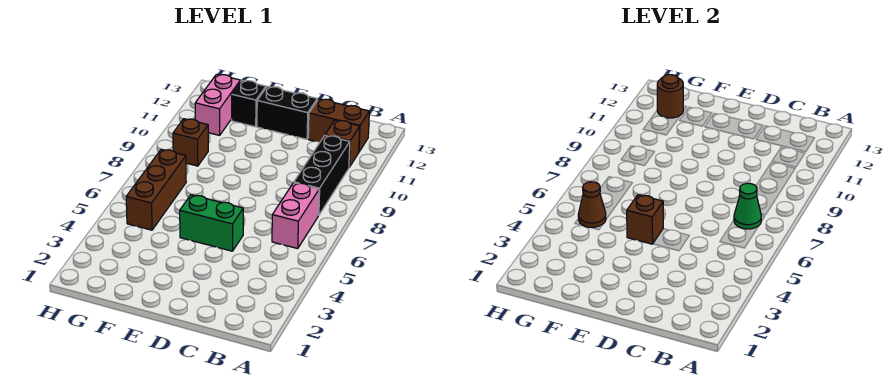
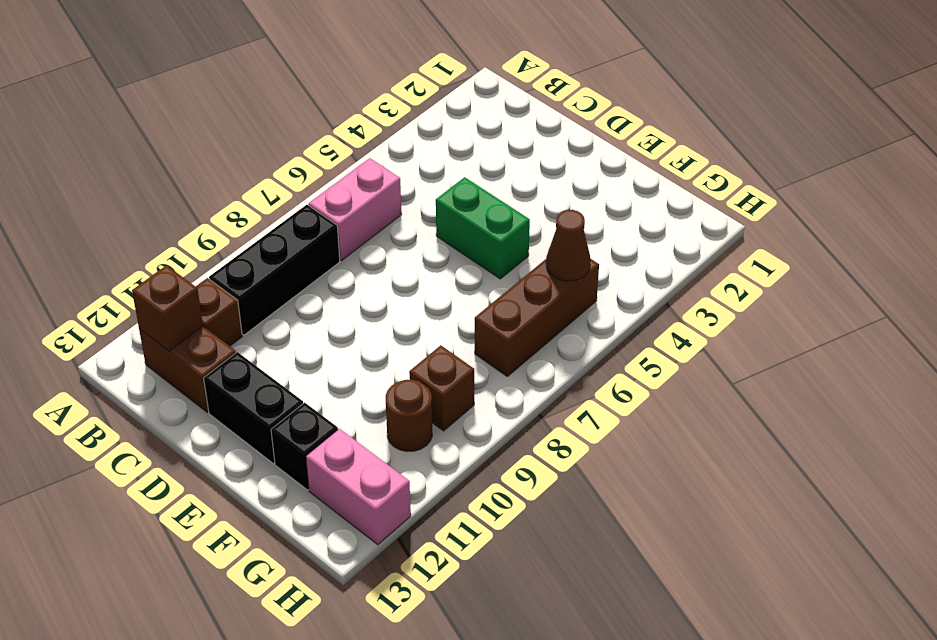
green 1x1 cone [734,183,761,229] -> none
brown 1x1 brick [627,195,663,244] -> brown 1x1 brick moved to [132,265,203,351]
pink 1x2 brick [195,74,240,135] -> pink 1x2 brick turned to [306,429,411,545]
brown 1x1 round brick [657,75,683,118] -> brown 1x1 round brick moved to [386,380,432,451]

